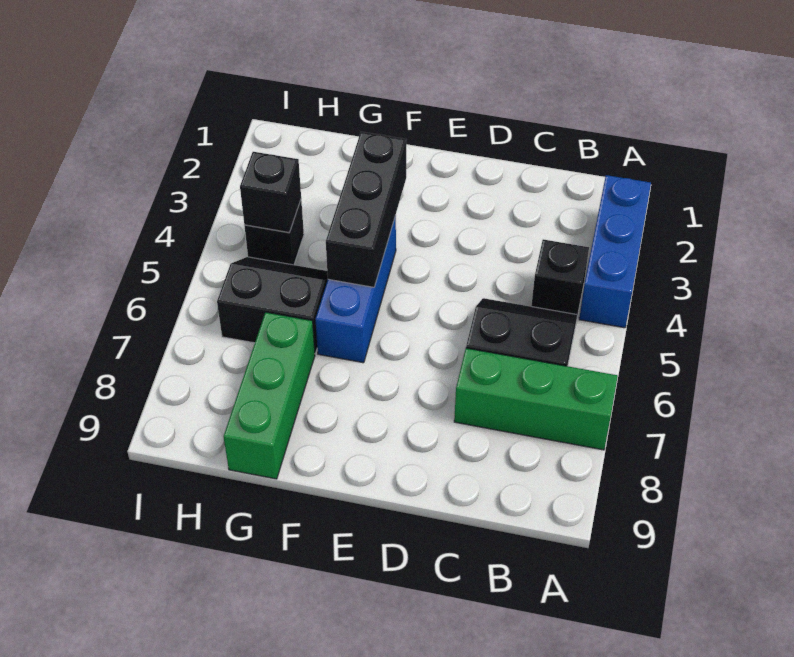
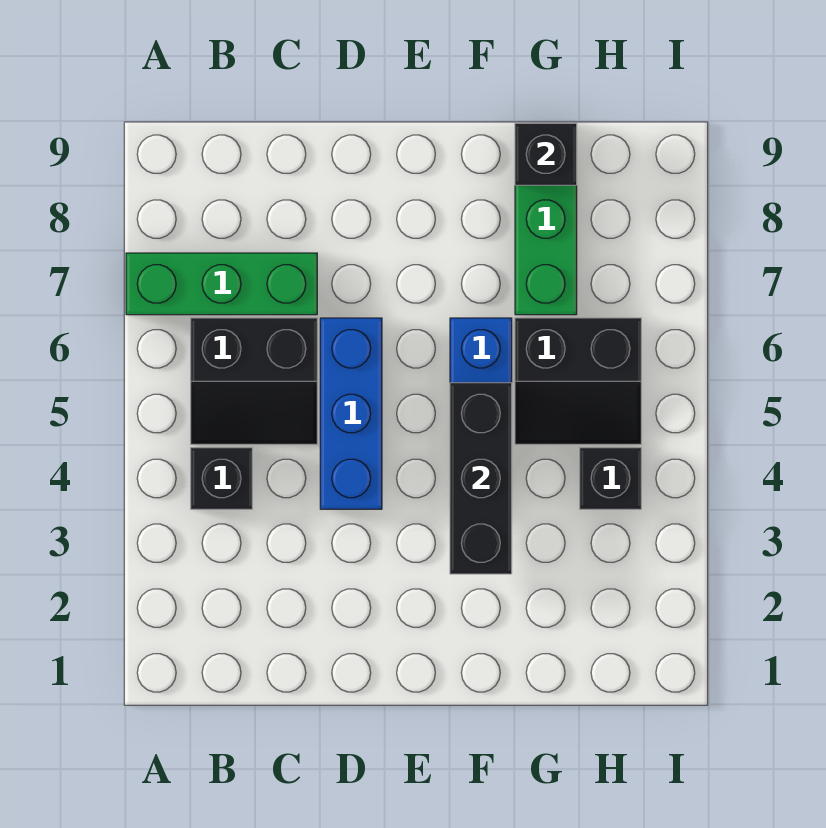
blue 1x3 brick [579,175,651,328] -> blue 1x3 brick moved to [320,318,382,509]
black 1x1 brick [240,152,301,233] -> black 1x1 brick moved to [515,123,577,185]

